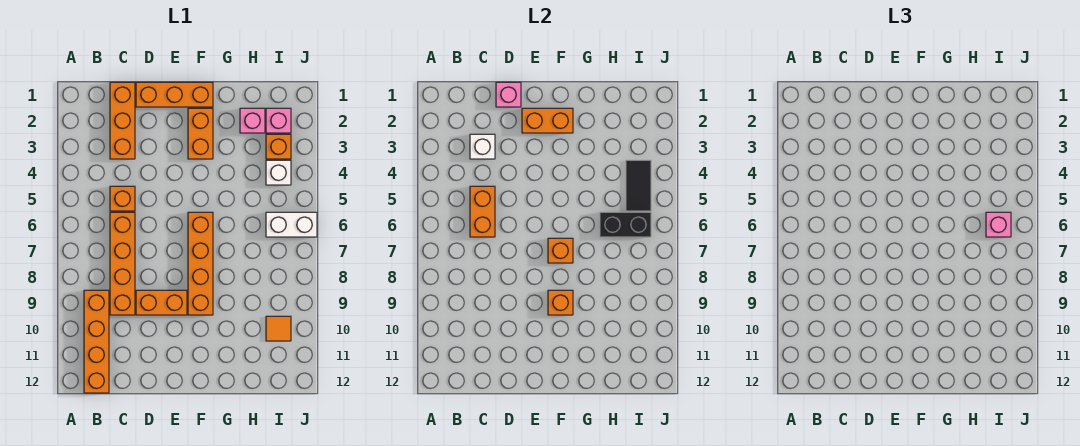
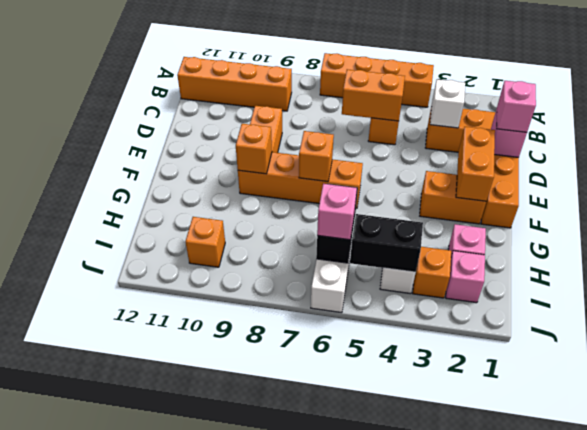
orange 1x4 brick [110,212,135,315] -> orange 1x4 brick moved to [320,53,434,107]
none -> pink 1x1 brick [497,81,536,132]
black 1x2 tile [626,160,651,211] -> black 1x2 brick [350,214,423,272]
orange 1x1 tile [266,316,291,341] -> orange 1x1 brick [185,217,225,267]

